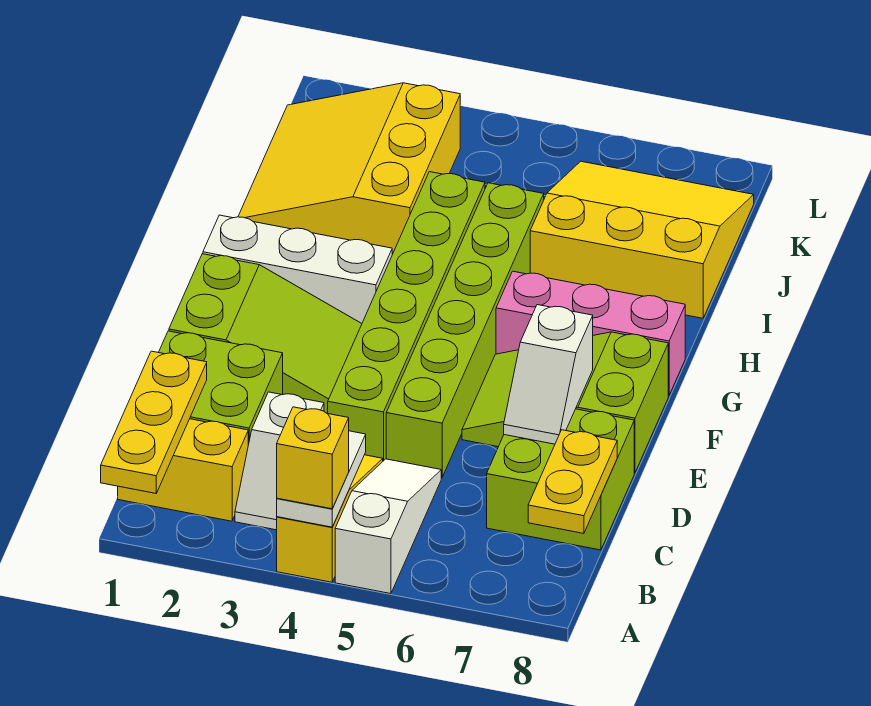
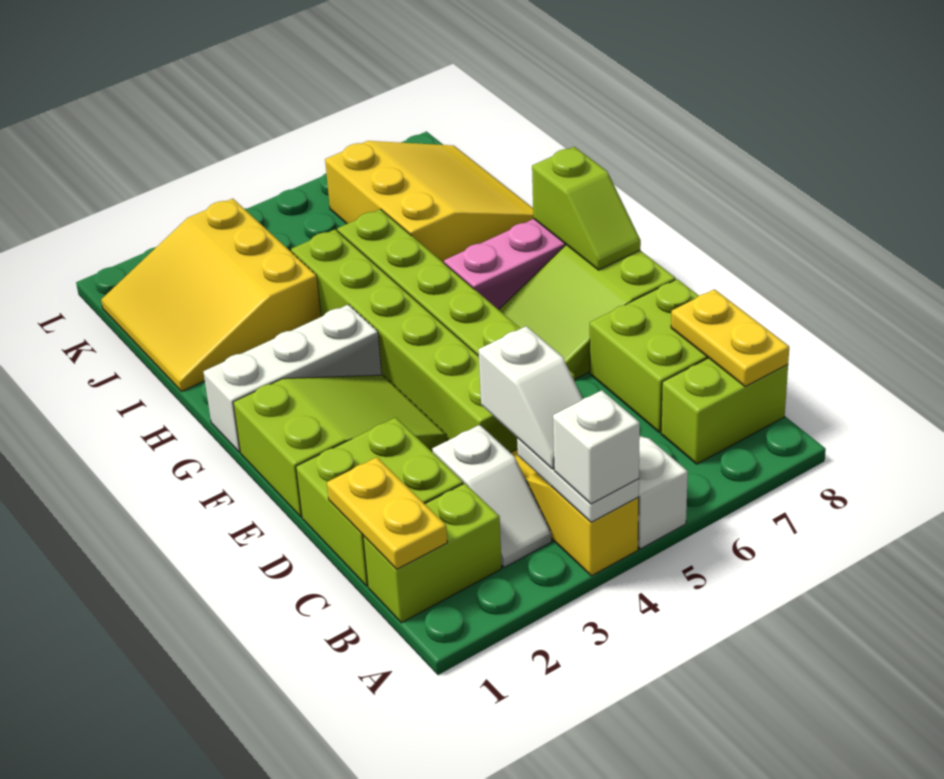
yellow 1x3 plate [101,351,207,493] -> yellow 1x2 plate [327,457,447,569]
yellow 1x1 brick [277,407,349,509] -> white 1x1 brick [553,390,640,504]
yellow 1x2 brick [118,419,248,521] -> lime 1x2 brick [363,483,502,623]
none -> lime 1x2 brick [661,358,788,464]
white 1x2 slope [504,305,593,444] -> white 1x2 slope moved to [478,326,583,469]
none -> lime 1x2 slope [532,147,641,270]
yellow 3x3 slope [530,161,754,318] -> yellow 3x3 slope turned to [325,141,533,263]

